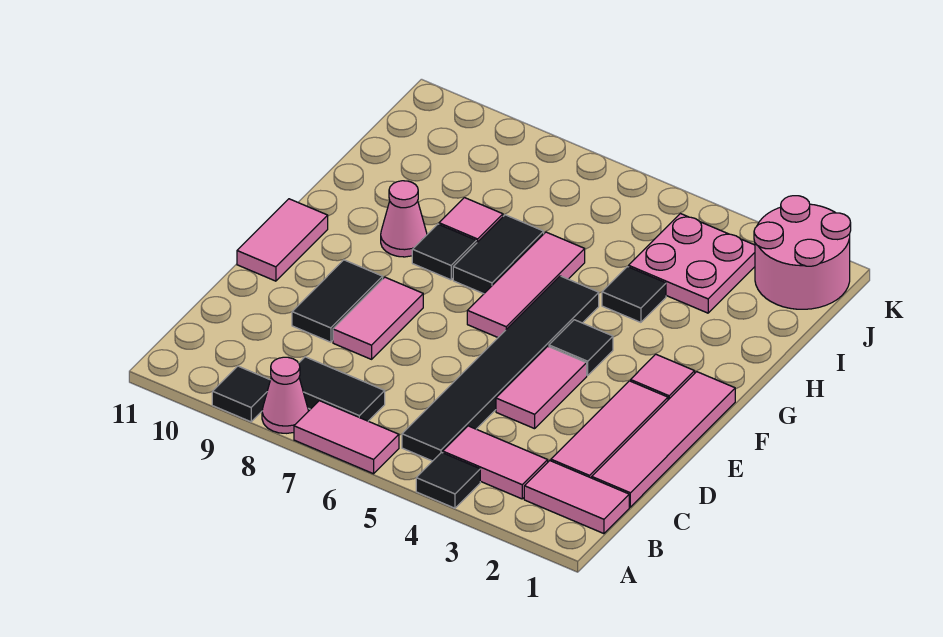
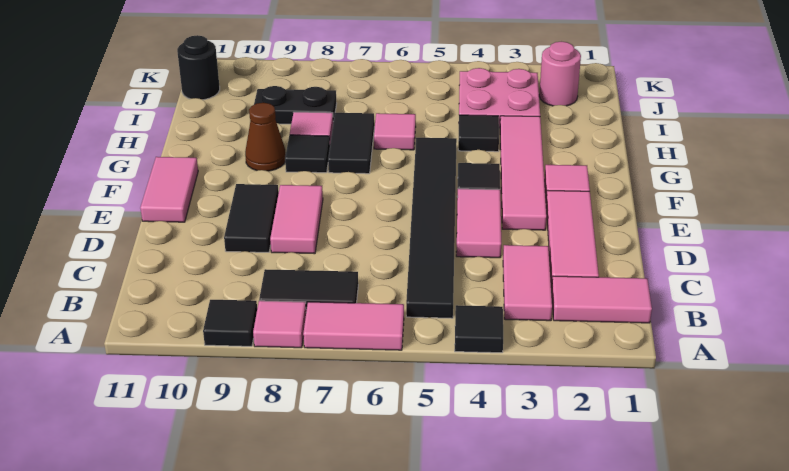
pink 1x1 cone [262,357,308,433] -> pink 1x1 tile [253,301,306,348]
pink 1x2 tile [443,426,548,499] -> pink 1x2 tile turned to [503,245,552,321]
pink 1x4 tile [592,372,735,507] -> pink 1x4 tile moved to [500,116,547,230]
pink 1x3 tile [467,232,585,337] -> pink 1x1 tile [374,113,416,150]
pink 1x1 cone [381,181,427,257] -> brown 1x1 cone [245,103,286,171]
none -> black 1x2 plate [254,86,337,124]
pink 2x2 round brick [754,196,851,309] -> pink 1x1 round brick [539,42,581,106]
none -> black 1x1 round brick [177,35,220,100]

